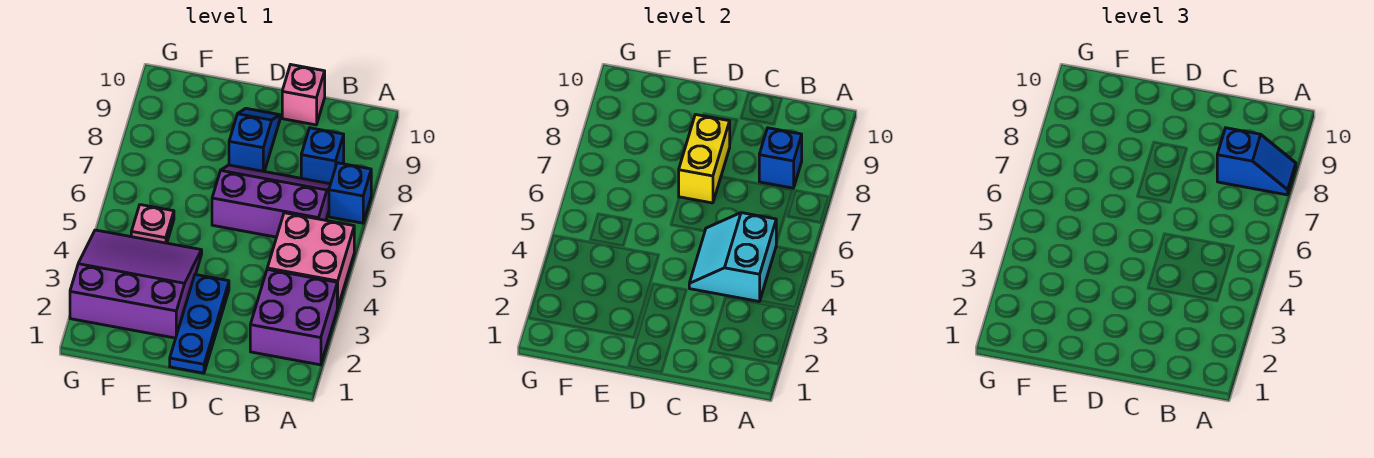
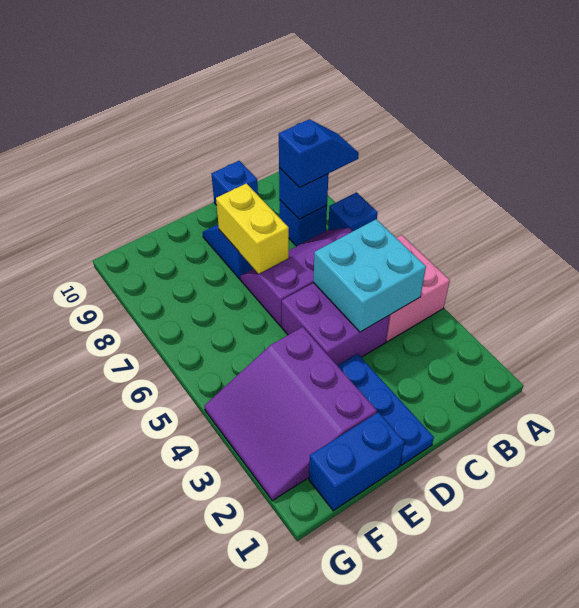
purple 2x2 brick [250,269,337,365] -> purple 2x2 brick moved to [282,283,390,365]
cyan 2x2 slope [689,213,776,302] -> cyan 2x2 brick [313,219,426,332]
pink 1x1 brick [282,65,325,125] -> blue 1x1 brick [212,161,258,205]
none -> blue 1x2 brick [309,412,405,511]
purple 3x3 slope [70,230,202,338] -> purple 3x3 slope turned to [204,327,377,501]
pink 1x1 plate [131,205,174,243] -> none

